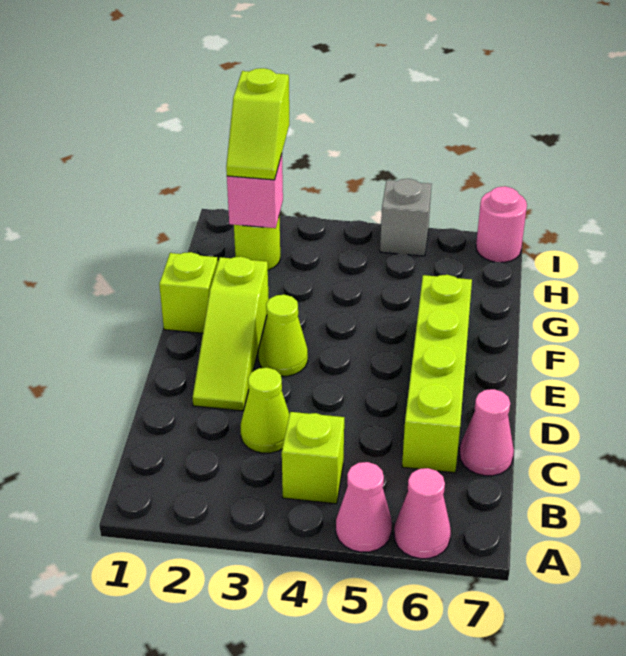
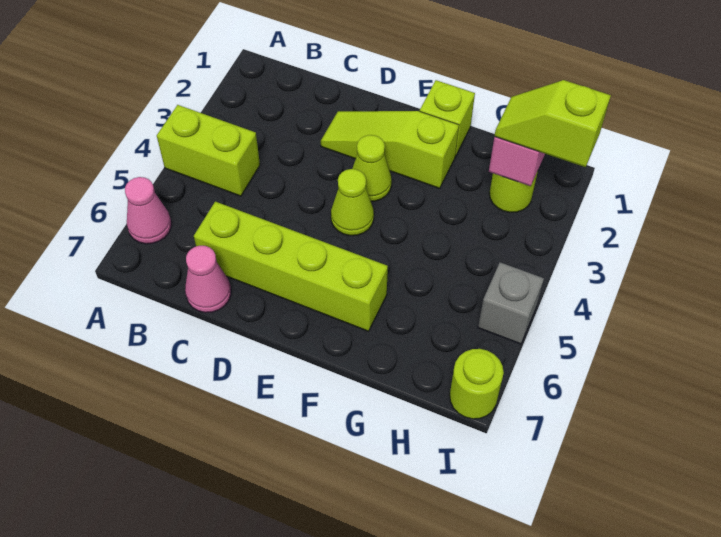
pink 1x1 cone [336,462,392,552] -> none
lime 1x1 brick [282,412,344,504] -> lime 1x2 brick [157,105,260,196]
lime 1x1 cone [241,368,289,453] -> lime 1x1 cone moved to [331,169,374,236]
pink 1x1 round brick [476,186,527,262] -> lime 1x1 round brick [450,349,504,419]

